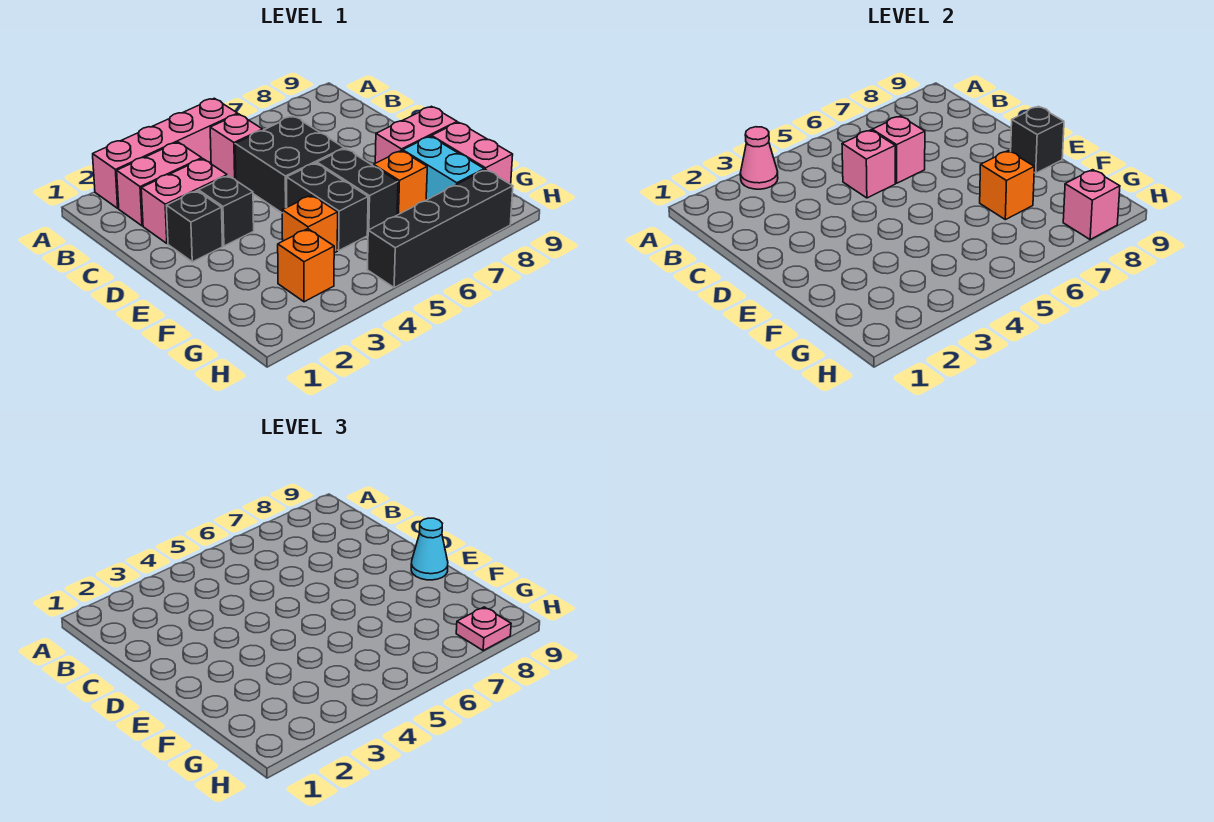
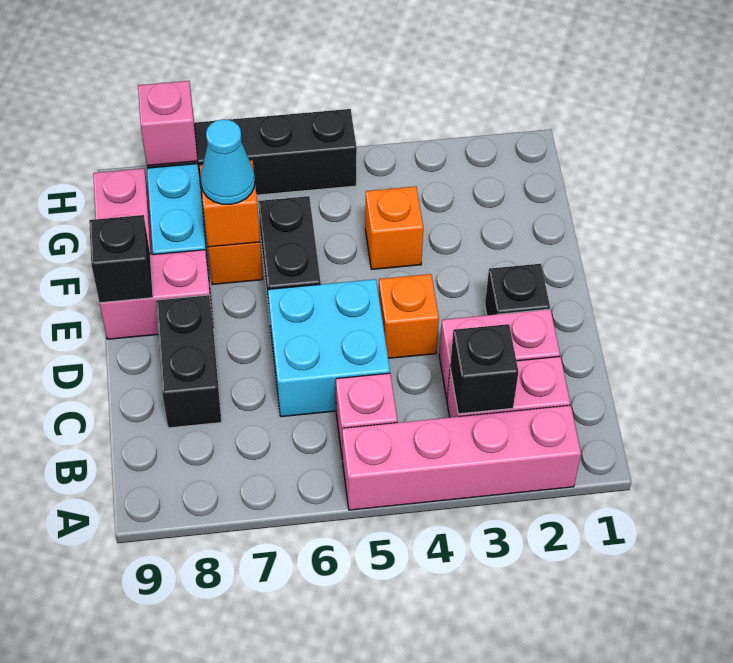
pink 1x1 cone [740,127,778,189] -> none
black 2x2 brick [235,116,344,213] -> cyan 2x2 brick [268,279,390,417]
pink 1x1 brick [842,130,895,198] -> none
pink 1x1 brick [872,116,925,183] -> none
black 1x1 brick [198,176,254,246] -> black 1x1 brick moved to [450,324,518,414]
black 1x2 brick [287,163,368,250] -> black 1x2 brick moved to [156,295,222,428]
cyan 1x1 cone [411,518,448,580] -> cyan 1x1 cone moved to [201,119,255,204]
orange 1x1 brick [278,229,334,302] -> orange 1x1 brick moved to [379,274,439,358]
pink 1x1 plate [456,607,511,650] -> none

